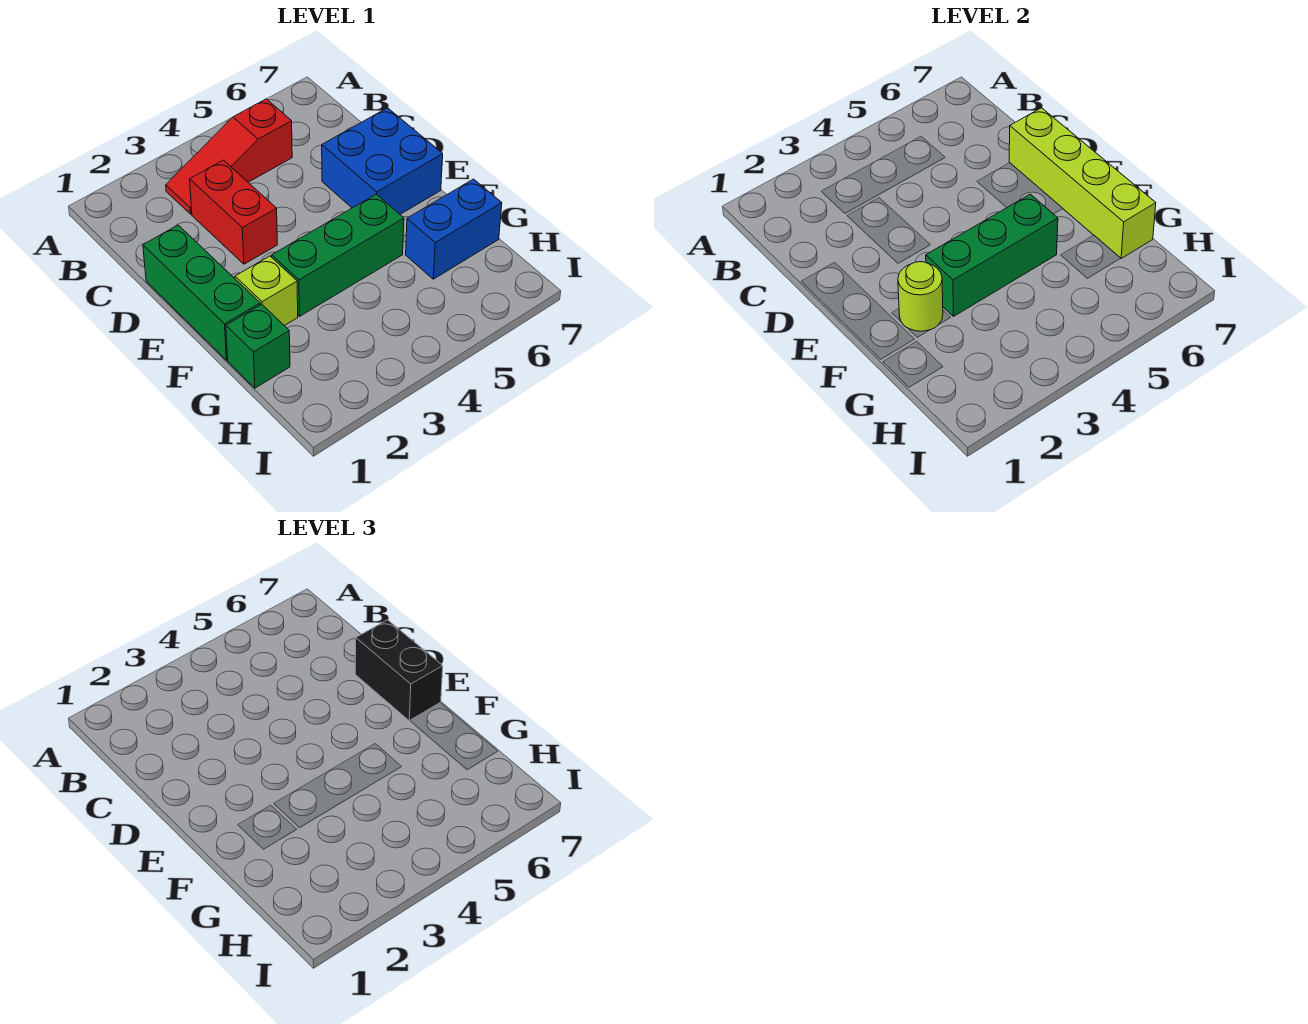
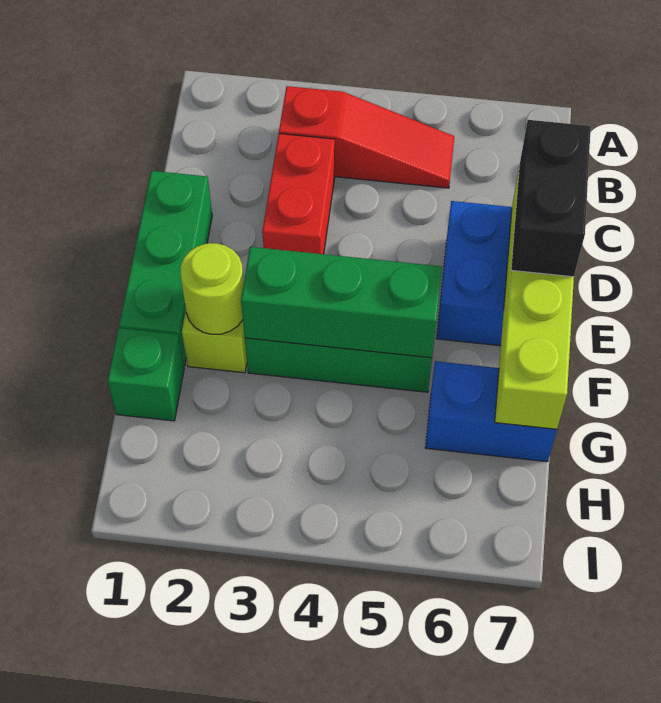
red 1x3 slope [166,99,292,214] -> red 1x3 slope turned to [279,86,454,188]

